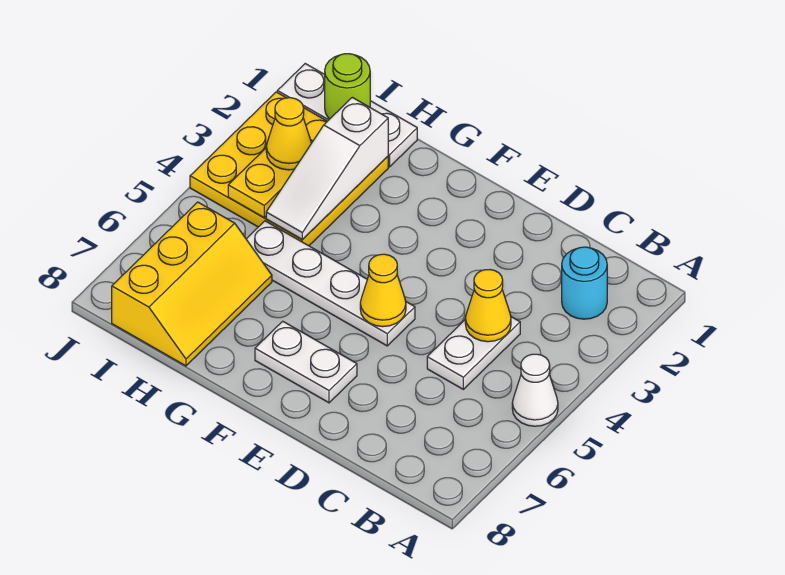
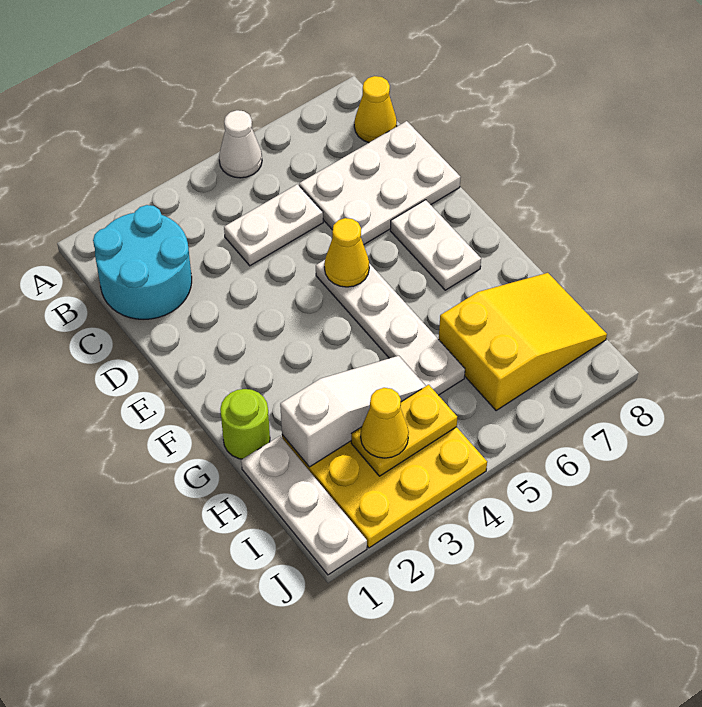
cyan 1x1 round brick [562,247,607,319] -> cyan 2x2 round brick [93,205,192,319]
yellow 1x1 cone [465,270,511,342] -> yellow 1x1 cone moved to [354,76,397,142]
none -> white 2x3 plate [299,121,460,245]
yellow 2x3 slope [112,202,272,366] -> yellow 2x3 slope turned to [439,273,607,411]
lime 1x1 round brick [325,54,370,119] -> lime 1x1 round brick moved to [220,389,270,459]

